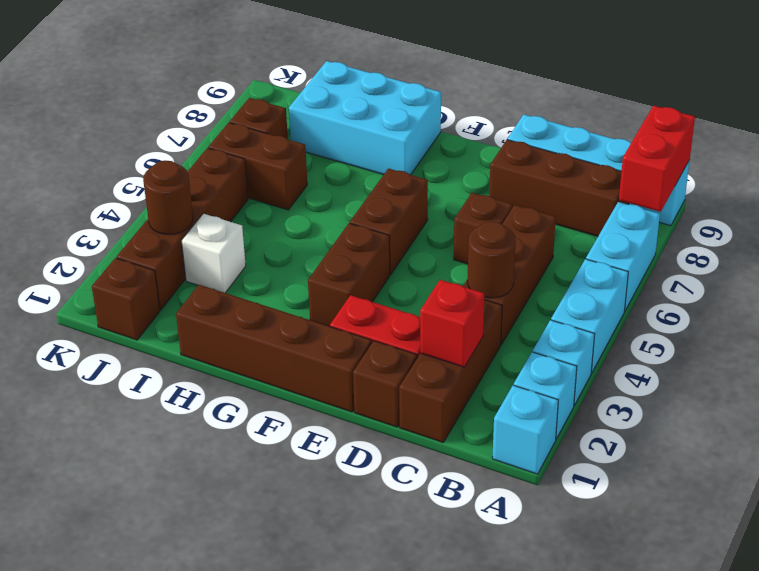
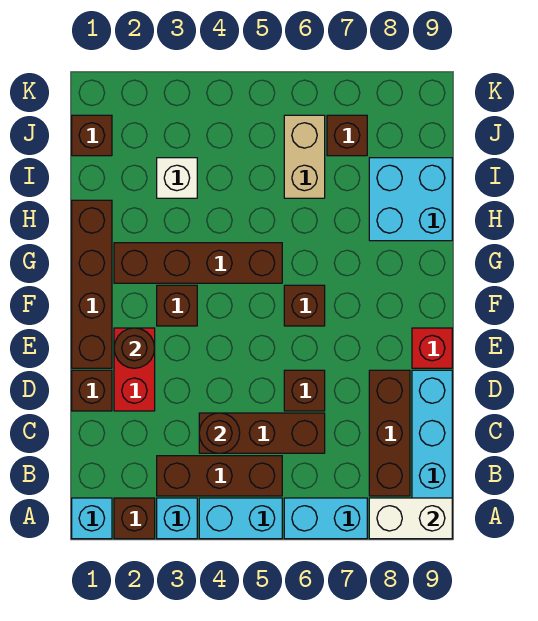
cyan 1x1 brick [514,352,577,439] -> brown 1x1 brick [114,498,155,539]
red 1x2 brick [619,106,695,212] -> white 1x2 brick [369,498,452,539]
brown 1x3 brick [399,300,502,442] -> brown 1x3 brick moved to [157,456,282,496]
red 1x1 brick [420,280,484,367] -> red 1x1 brick moved to [412,328,452,368]
brown 1x2 brick [308,223,390,326] -> brown 1x1 brick [157,285,197,326]
brown 1x2 brick [350,169,428,275] -> brown 1x1 brick [284,285,325,326]
cyan 2x3 brick [289,61,441,175] -> cyan 2x2 brick [369,158,452,241]
brown 1x2 brick [208,123,307,210] -> tan 1x2 brick [284,115,325,198]
brown 1x4 brick [117,148,248,310] -> brown 1x4 brick moved to [114,243,282,283]
brown 1x1 round brick [143,161,193,234] -> brown 1x1 round brick moved to [114,328,155,368]

